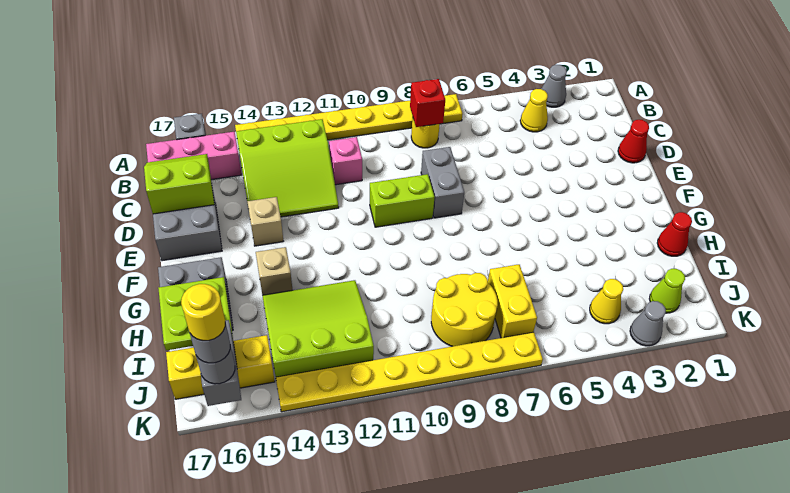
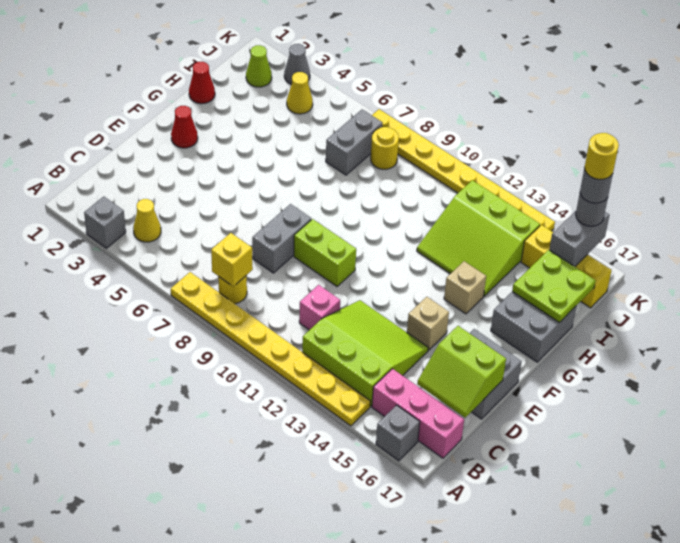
grey 1x1 cone [542,65,567,107] -> grey 1x1 brick [84,197,126,248]
red 1x1 brick [410,79,445,127] -> yellow 1x1 brick [211,233,253,286]
red 1x1 cone [618,120,649,163] -> red 1x1 cone moved to [171,106,198,148]
yellow 1x2 brick [488,264,537,338] -> grey 1x2 brick [326,109,382,175]
yellow 2x2 round brick [431,273,498,346] -> yellow 1x1 round brick [371,127,399,169]

